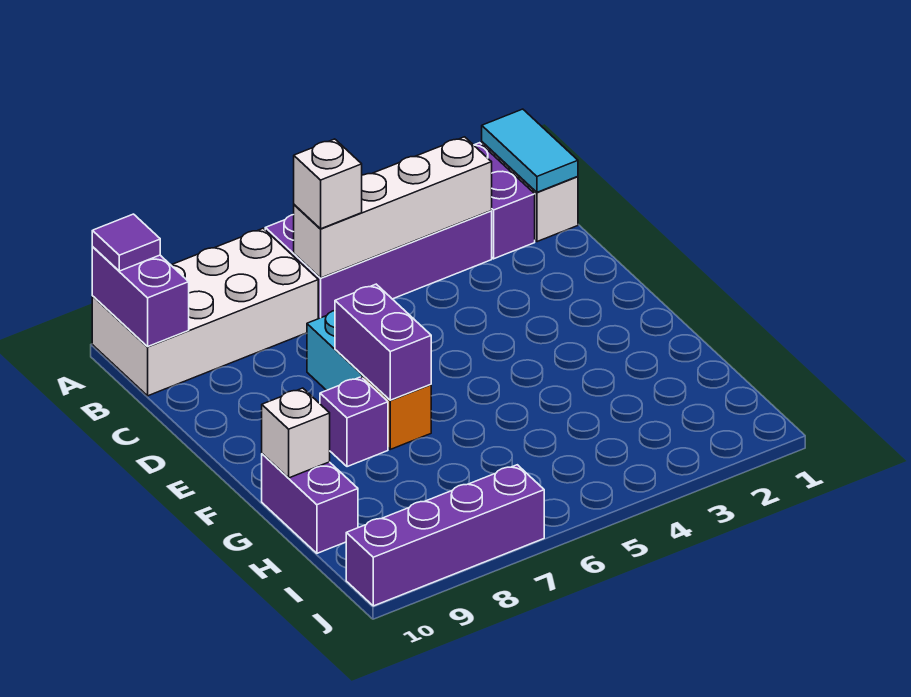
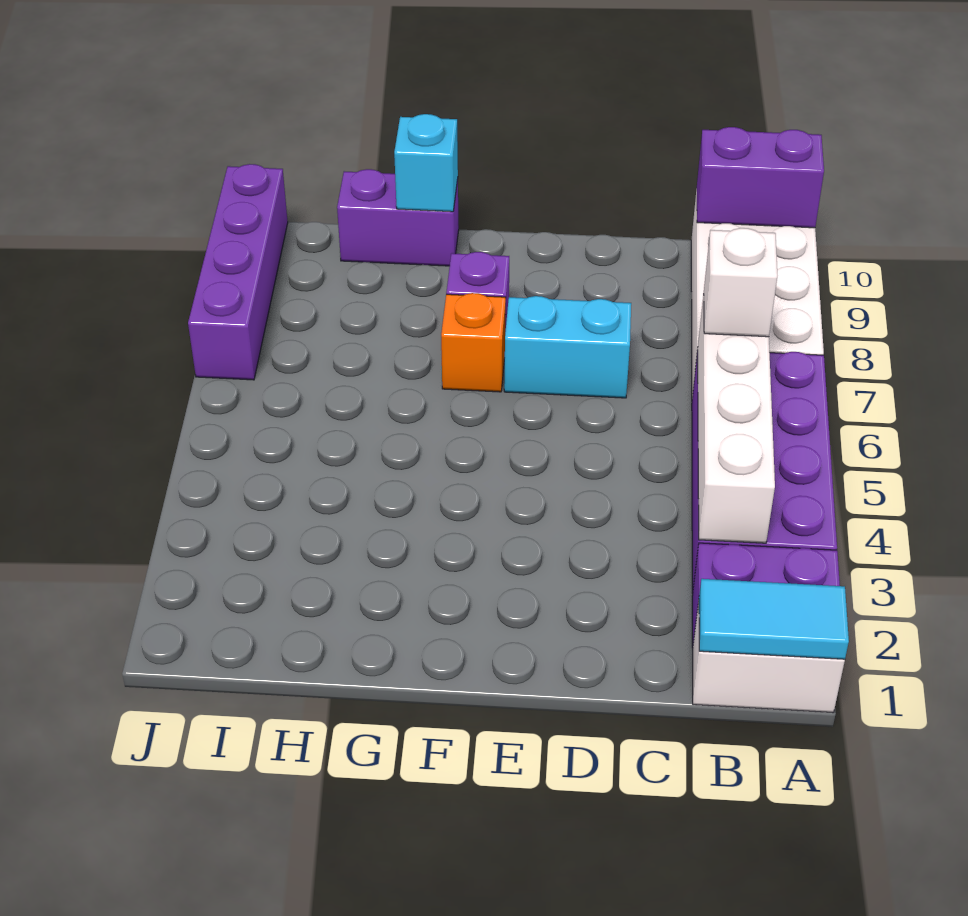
purple 1x1 tile [92,214,160,271] -> none
purple 1x2 brick [335,284,431,400] -> none
white 1x1 brick [262,388,330,478] -> cyan 1x1 brick [394,114,458,212]

